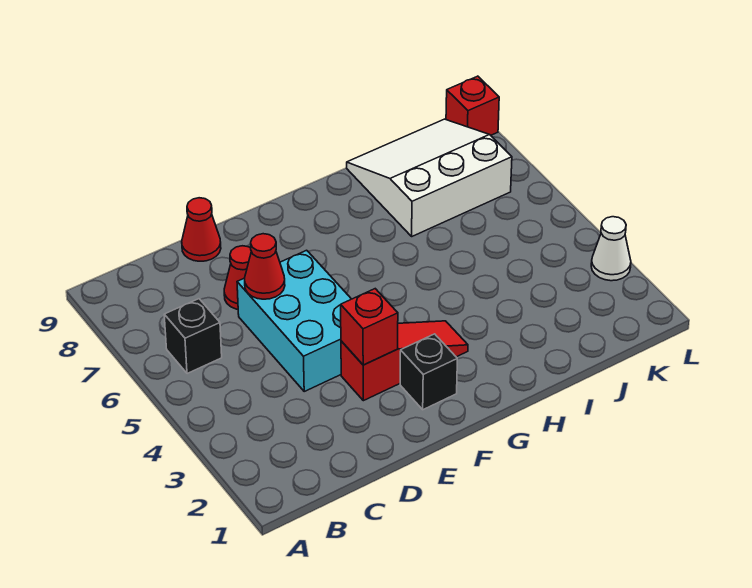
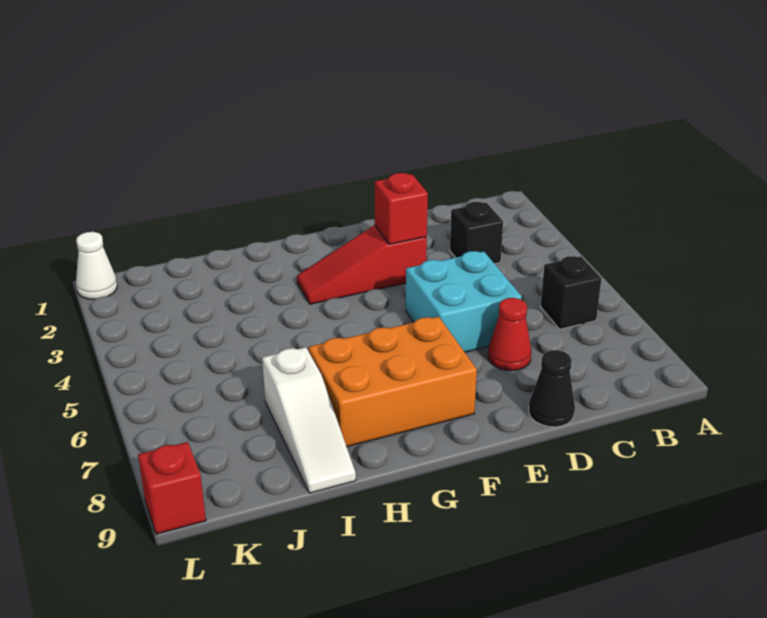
cyan 2x3 brick [237,250,351,391] -> cyan 2x2 brick [406,251,522,352]
red 1x1 cone [244,234,285,299] -> none
red 1x1 cone [182,198,221,261] -> black 1x1 cone [529,350,575,427]
black 1x1 brick [400,334,457,410] -> black 1x1 brick moved to [450,202,503,264]
none -> orange 2x3 brick [308,317,477,447]
white 3x3 slope [347,119,512,236] -> white 1x3 slope [262,347,356,493]
white 1x1 cone [591,217,631,281] -> white 1x1 cone moved to [76,232,117,299]

